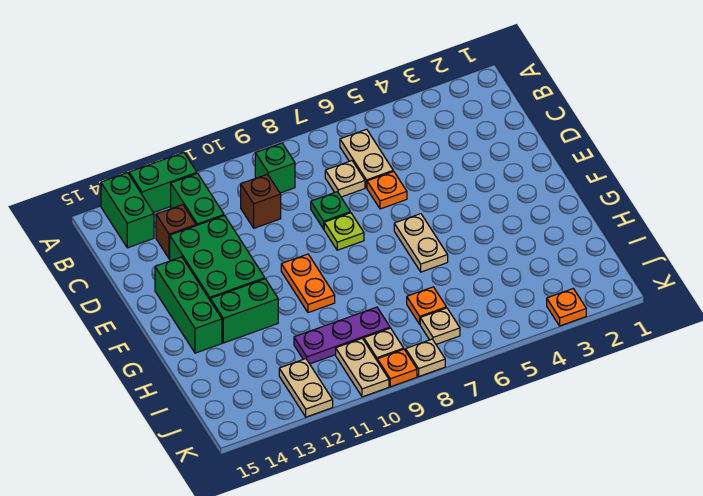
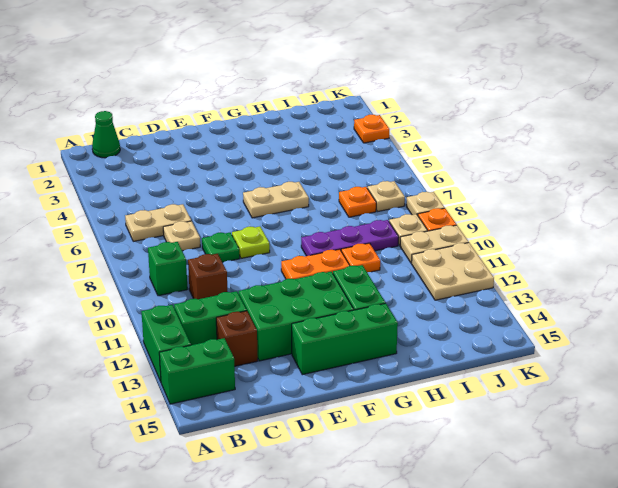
none -> green 1x1 cone [92,111,120,158]
orange 1x1 plate [367,171,407,209] -> orange 1x1 plate moved to [341,243,380,272]
purple 1x3 plate [294,307,390,364] -> purple 1x3 plate turned to [301,220,399,256]
tan 1x2 plate [279,359,333,417] -> tan 2x2 plate [412,243,494,300]

